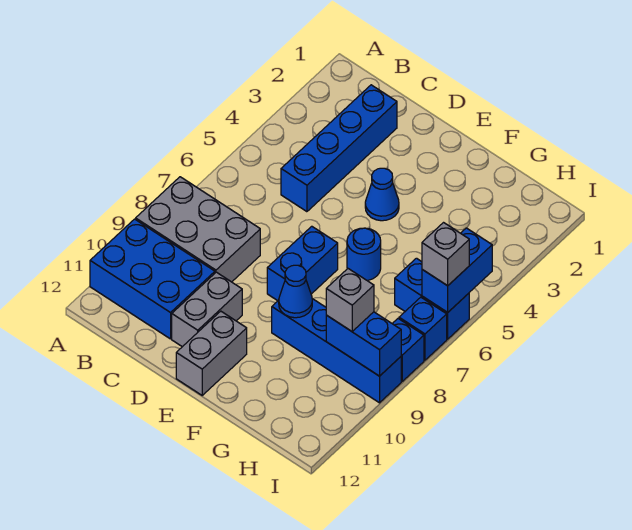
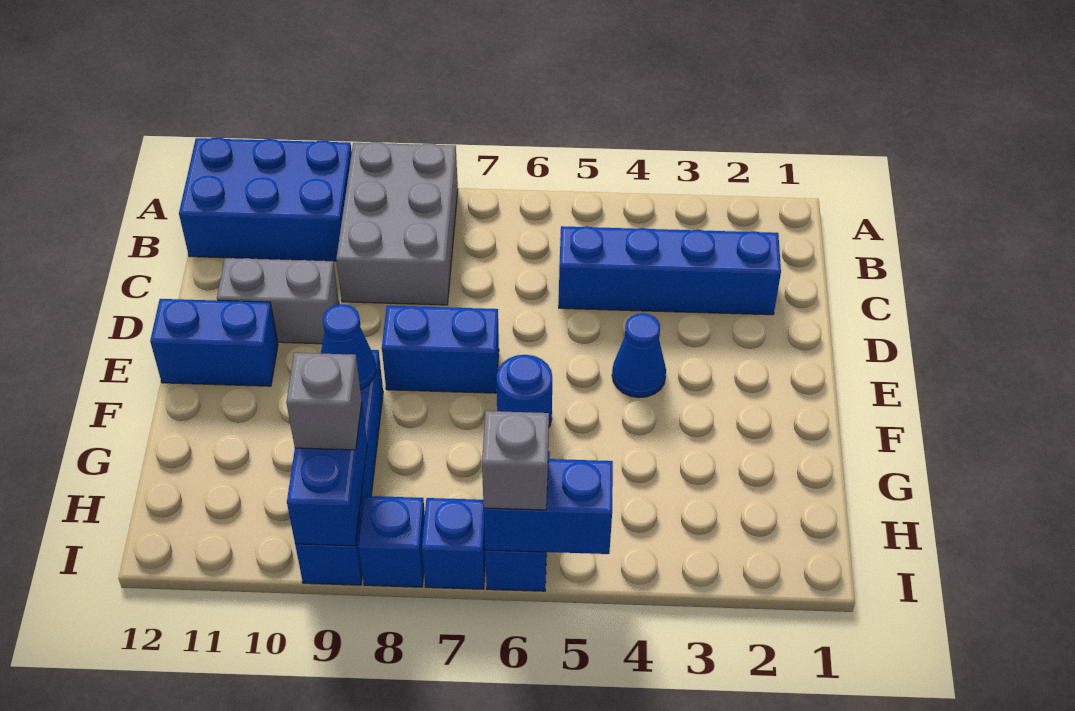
blue 2x3 brick [90,219,215,339] -> blue 2x3 brick turned to [179,137,352,261]
grey 1x2 brick [176,311,247,395] -> blue 1x2 brick [150,299,278,386]

